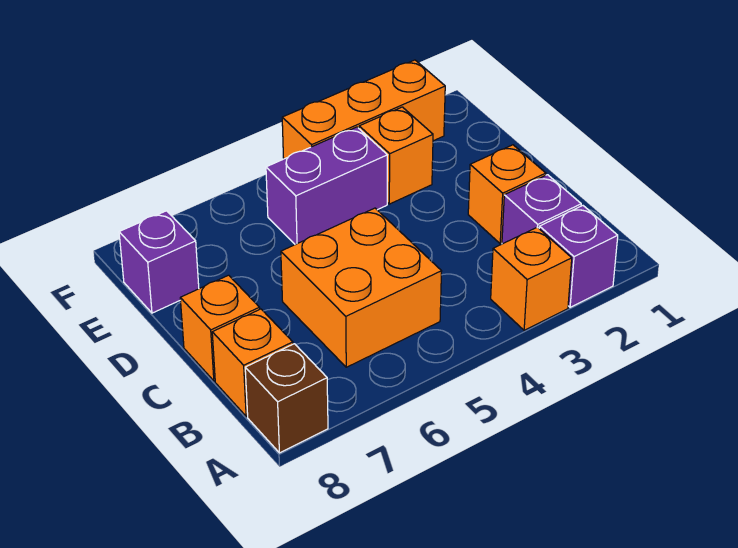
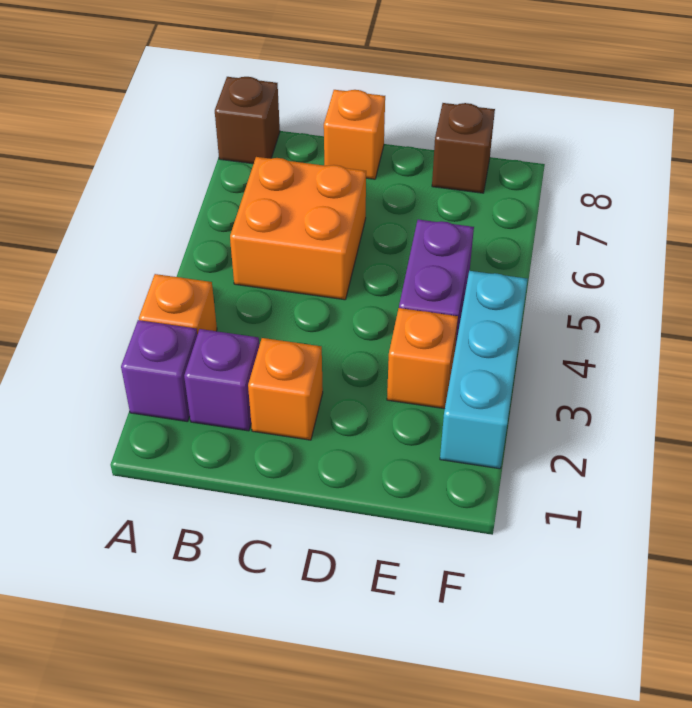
orange 1x1 brick [212,309,293,416] -> none
purple 1x1 brick [119,211,199,313] -> brown 1x1 brick [432,103,495,193]
orange 1x3 brick [282,60,445,159] -> cyan 1x3 brick [440,271,528,469]

